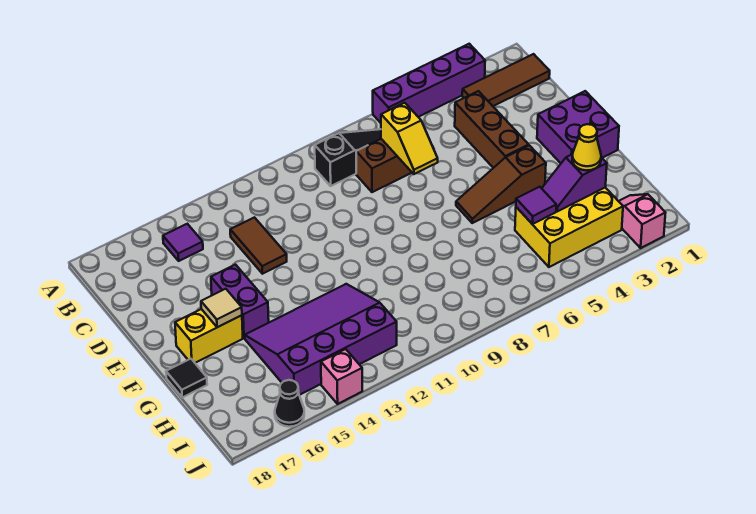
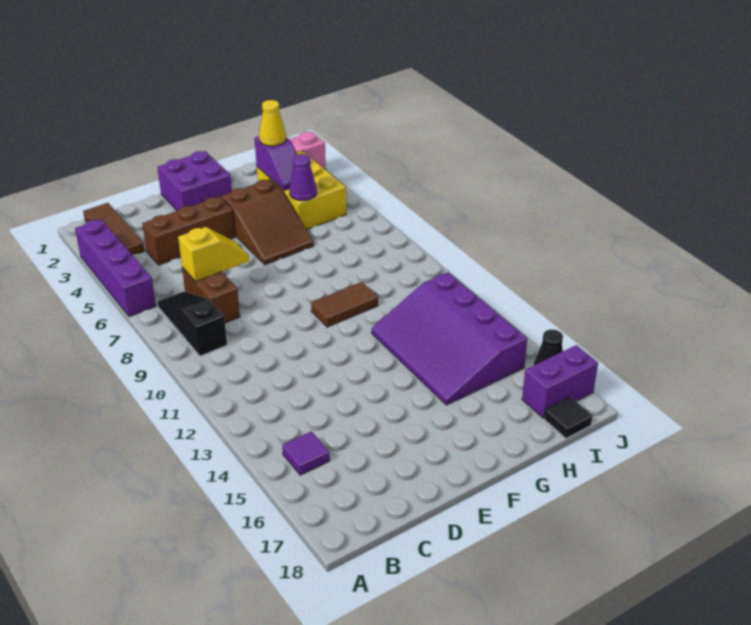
brown 1x2 tile [230,217,287,274] -> brown 1x2 tile moved to [311,282,378,327]
purple 1x2 brick [211,265,269,338] -> purple 1x2 brick moved to [522,345,598,418]
brown 1x3 slope [456,145,546,223] -> brown 2x3 slope [221,179,314,265]
yellow 1x2 brick [175,309,243,363] -> none
tan 1x1 tile [201,289,242,327] -> none
black 1x1 tile [166,359,207,397] -> black 1x1 tile moved to [544,397,592,438]
purple 1x1 tile [516,187,556,224] -> purple 1x1 cone [289,154,317,201]
pink 1x1 brick [321,349,362,404] -> none

